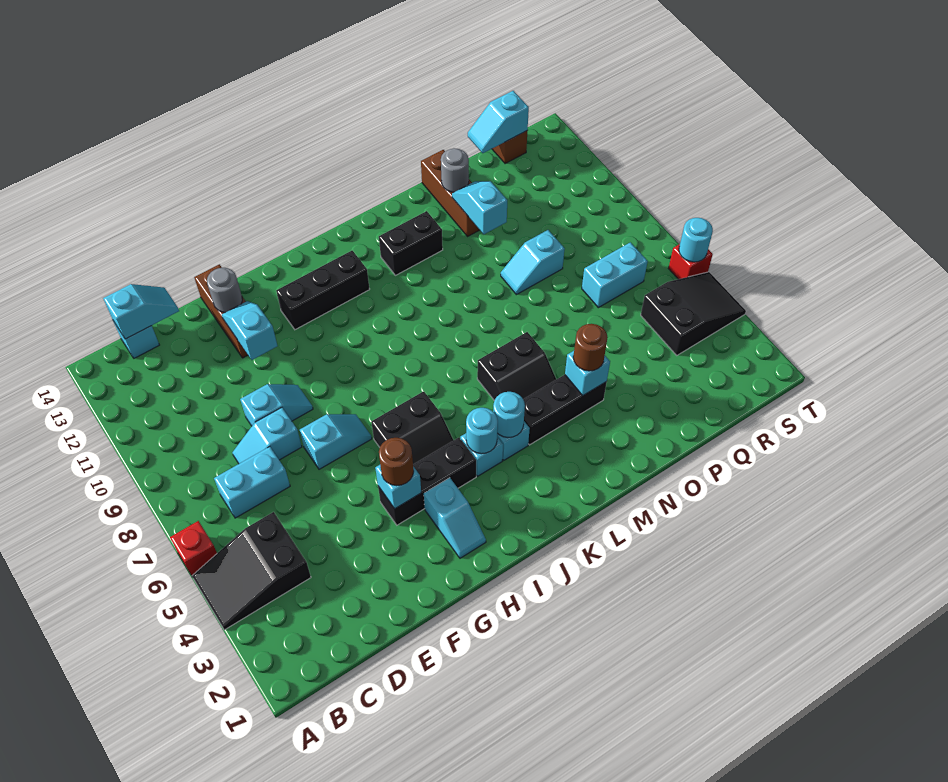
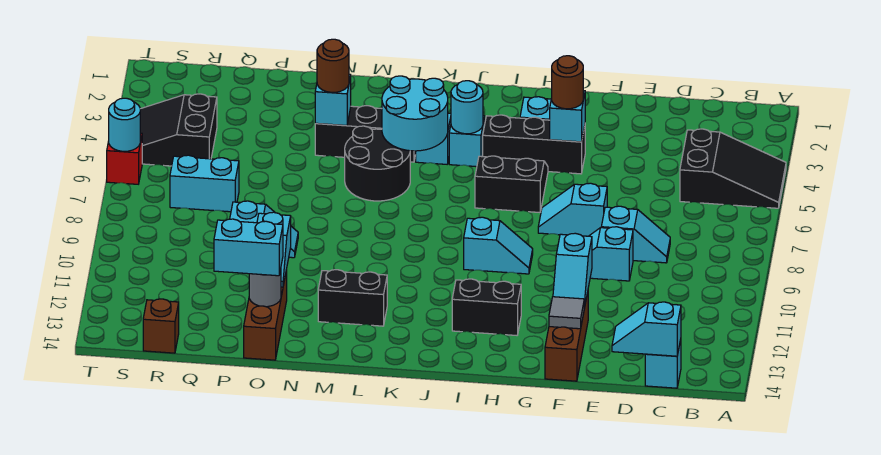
red 1x1 brick [170,521,217,576] -> none
cyan 1x2 brick [214,447,290,518] -> cyan 1x2 brick moved to [214,219,283,276]
grey 1x1 round brick [207,268,242,312] -> grey 1x1 tile [549,297,584,329]
black 1x3 brick [276,250,370,330] -> black 1x2 brick [452,279,521,335]
cyan 1x1 round brick [493,392,525,438] -> cyan 2x2 round brick [382,76,448,151]
black 2x2 slope [477,332,556,400] -> black 2x2 round brick [345,126,410,201]
cyan 1x2 slope [468,91,529,153] -> cyan 1x2 slope moved to [464,217,533,274]

